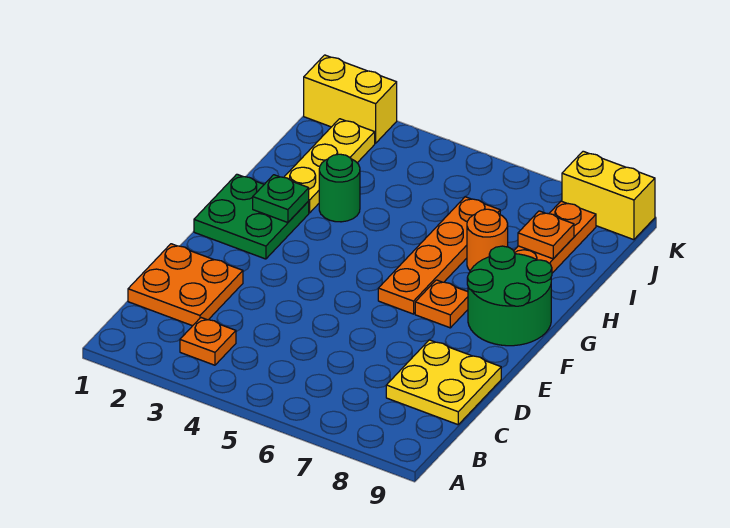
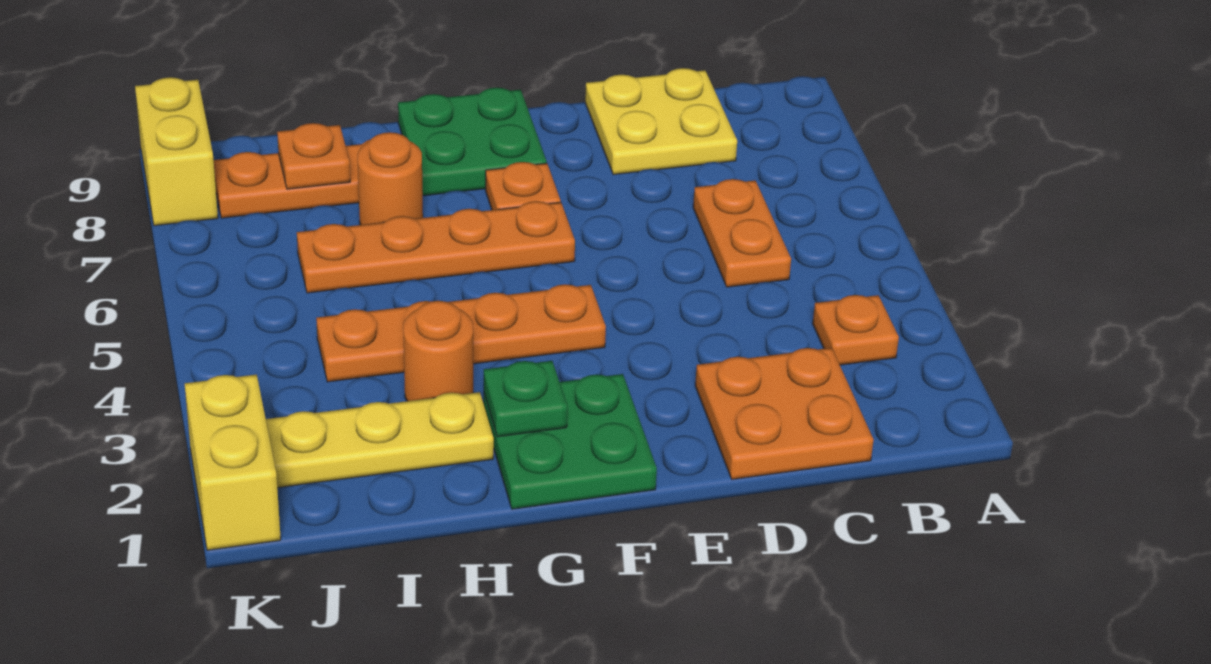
none -> orange 1x2 plate [693,179,791,287]
none -> orange 1x4 plate [316,284,606,382]
green 2x2 round brick [467,246,552,346] -> green 2x2 plate [398,87,547,196]
green 1x1 round brick [319,154,360,222] -> orange 1x1 round brick [403,301,473,401]

